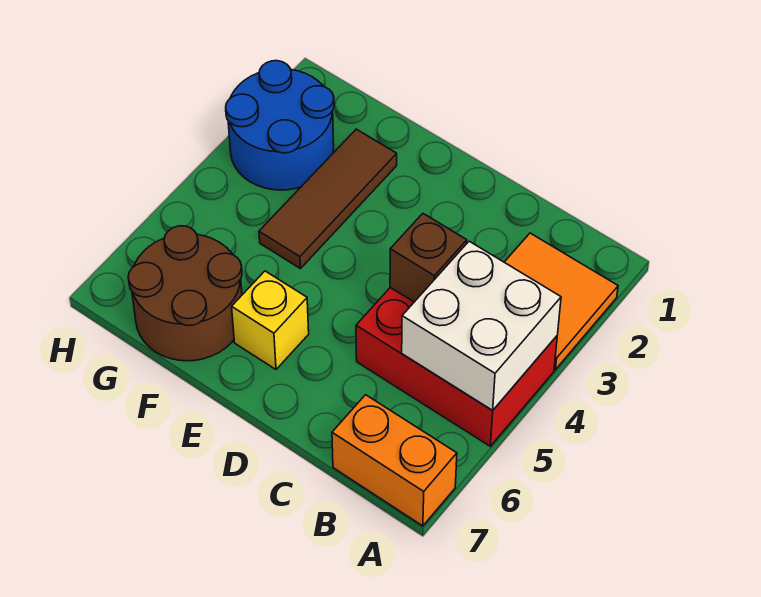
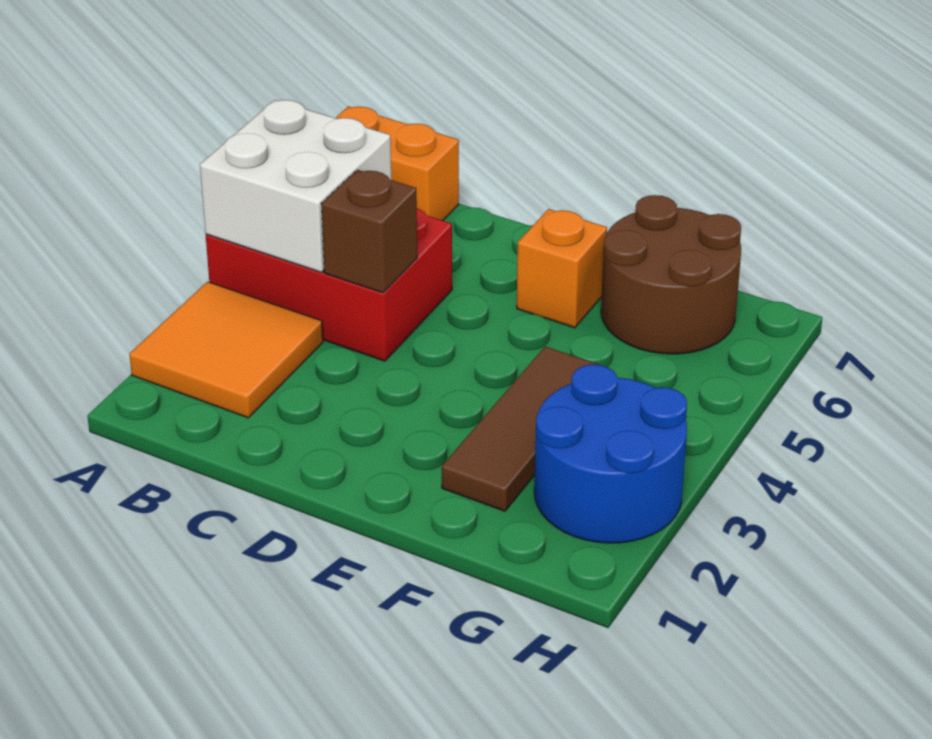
yellow 1x1 brick [232,271,309,369] -> orange 1x1 brick [517,209,607,328]

